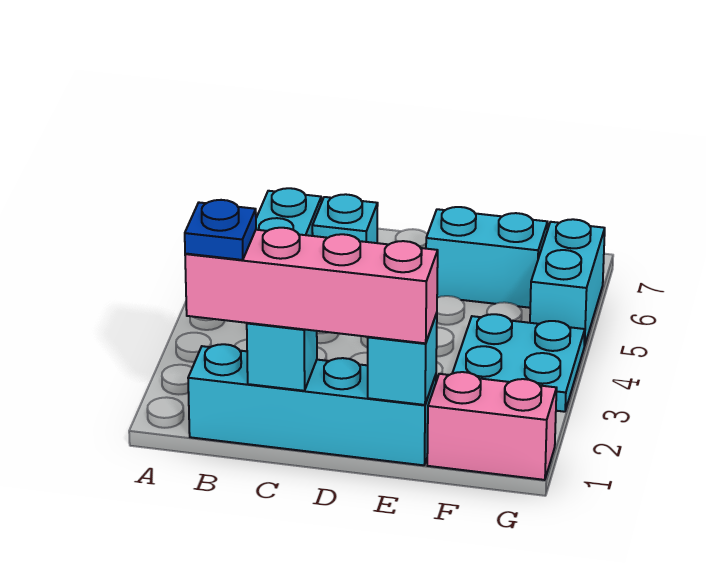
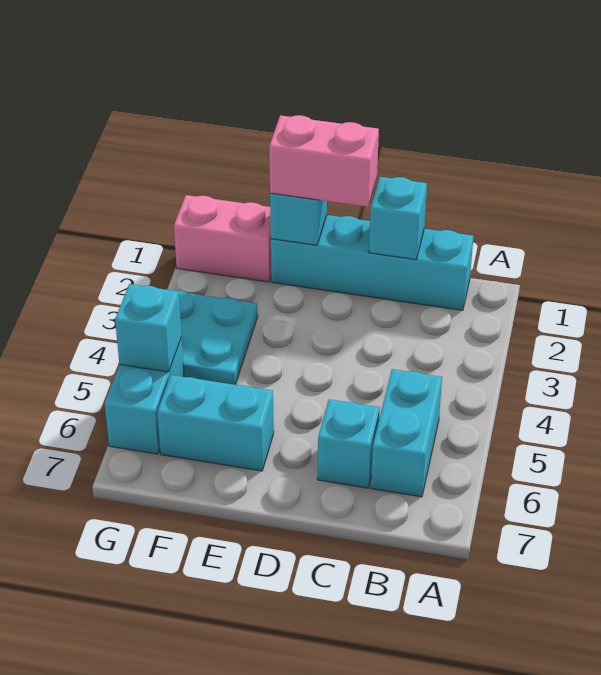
pink 1x4 brick [185,228,438,343] -> pink 1x2 brick [269,115,379,207]
blue 1x1 plate [185,200,256,260] -> none
none -> cyan 1x1 brick [115,284,182,372]

